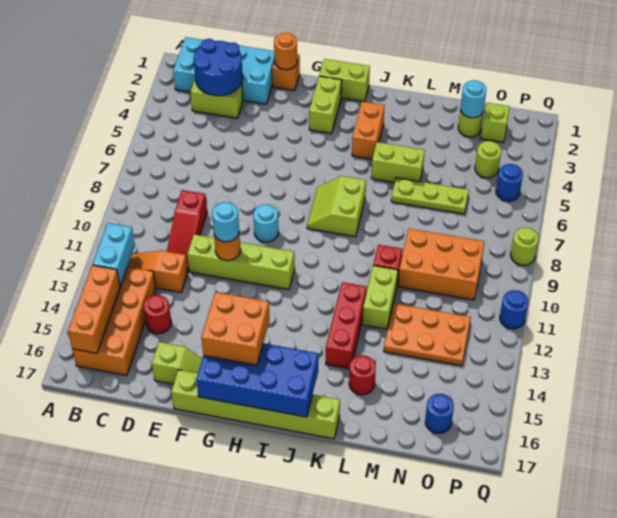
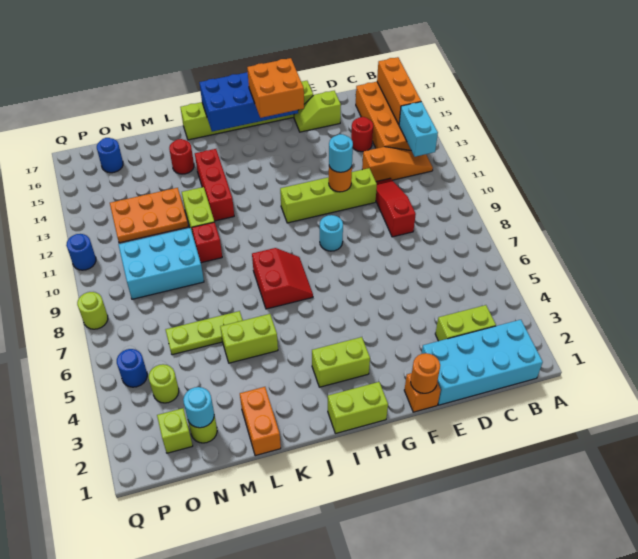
blue 2x2 round brick [194,39,243,96] -> none
lime 1x2 brick [309,76,342,134] -> lime 1x2 brick turned to [312,337,370,387]
lime 2x2 slope [307,176,366,237] -> red 2x2 slope [252,248,313,309]
orange 1x2 brick [352,101,385,159] -> orange 1x2 brick moved to [240,387,281,456]
orange 2x3 brick [398,229,484,300] -> cyan 2x3 brick [118,228,204,299]

